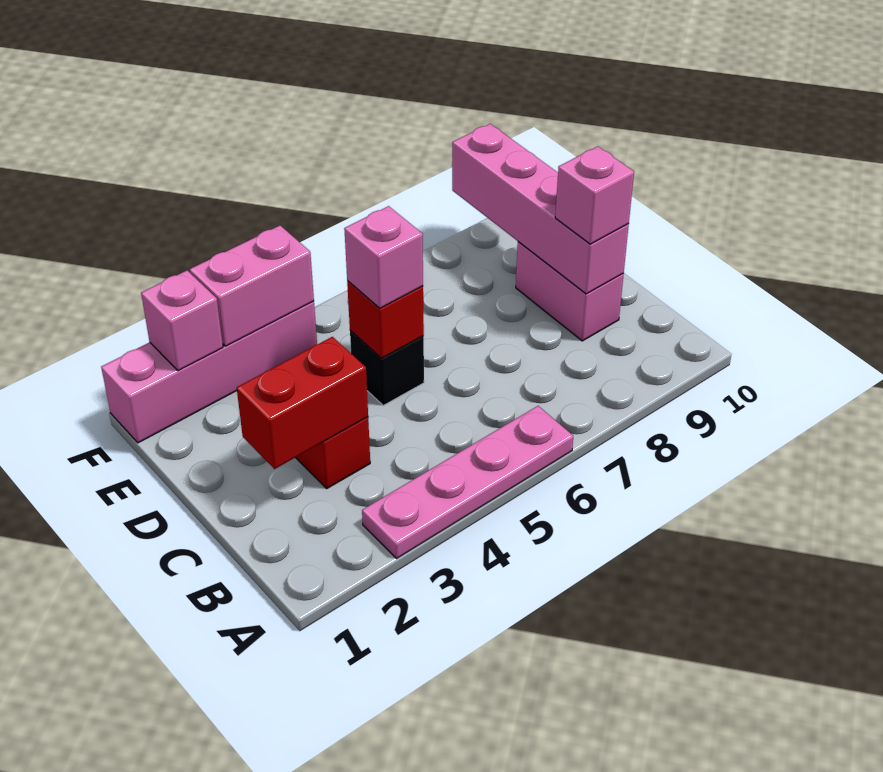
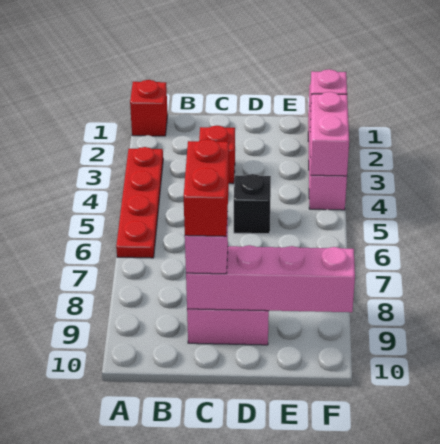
pink 1x4 plate [362,406,573,558] -> red 1x4 plate [116,147,163,258]
red 1x2 brick [237,337,368,469] -> red 1x2 brick moved to [184,139,229,236]
red 1x1 brick [347,281,424,358] -> red 1x1 brick moved to [130,80,168,136]
pink 1x1 brick [344,206,423,308] -> none

